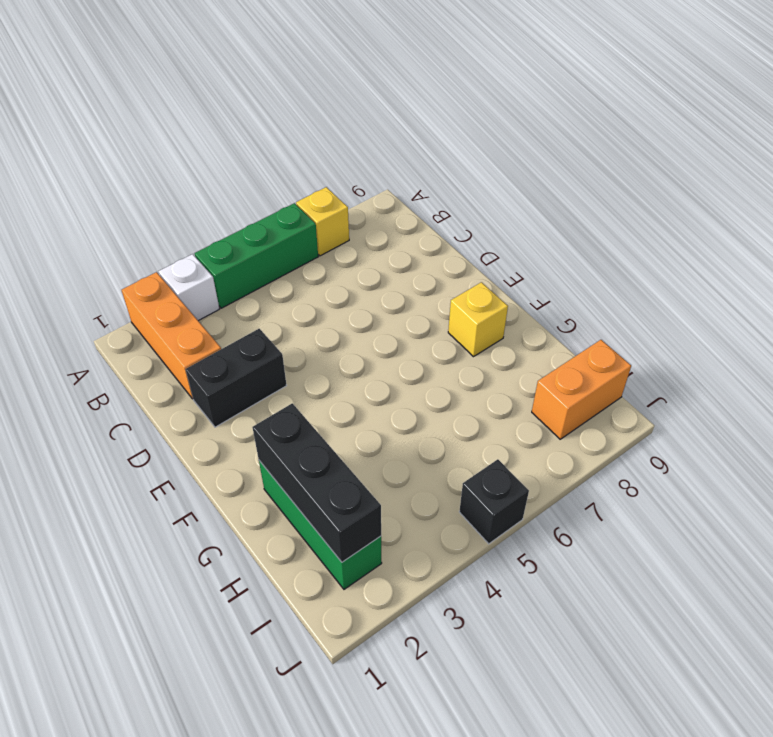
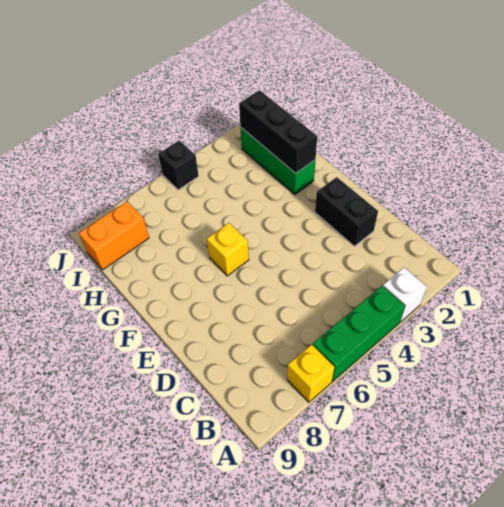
orange 1x3 brick [122,272,221,399] -> none
black 1x2 brick [186,329,287,427] -> black 1x2 brick turned to [315,177,378,246]
yellow 1x1 brick [448,282,508,357] -> yellow 1x1 brick moved to [207,223,249,276]

